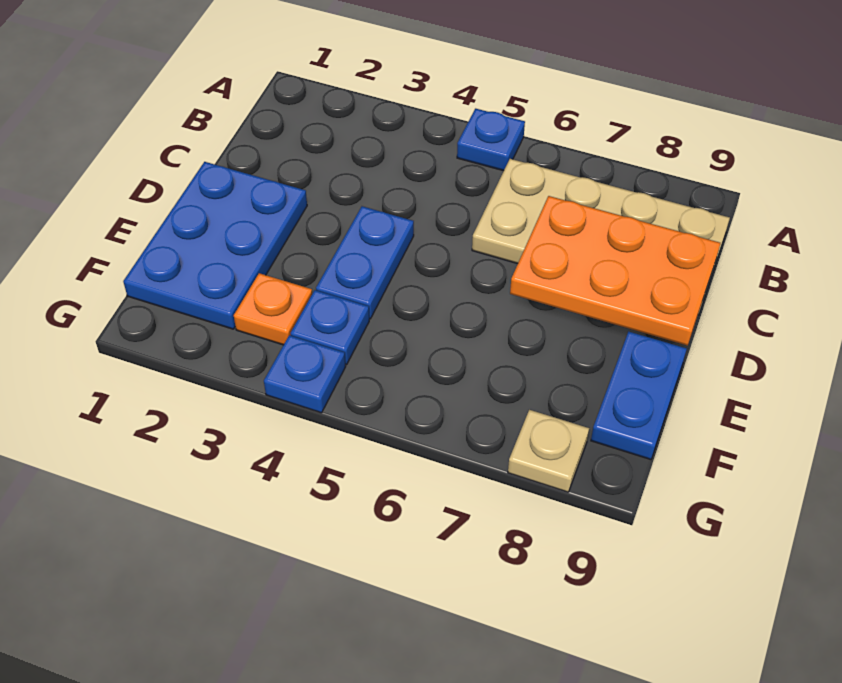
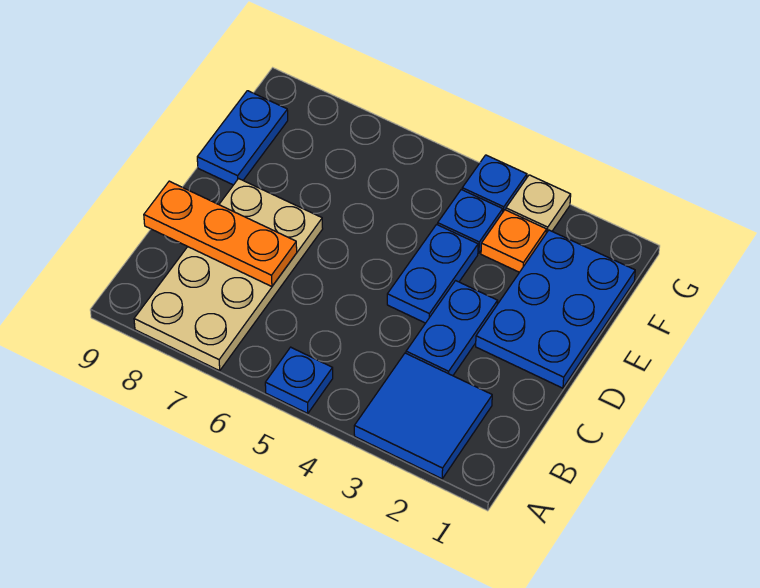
none -> blue 2x2 tile [354,353,492,479]
tan 2x4 plate [472,159,730,315] -> tan 2x4 plate turned to [134,179,323,371]
none -> blue 1x2 plate [406,281,498,376]
orange 2x3 plate [510,196,720,346] -> orange 1x3 plate [144,181,297,287]
tan 1x1 plate [508,410,589,492] -> tan 1x1 plate moved to [506,175,571,233]

